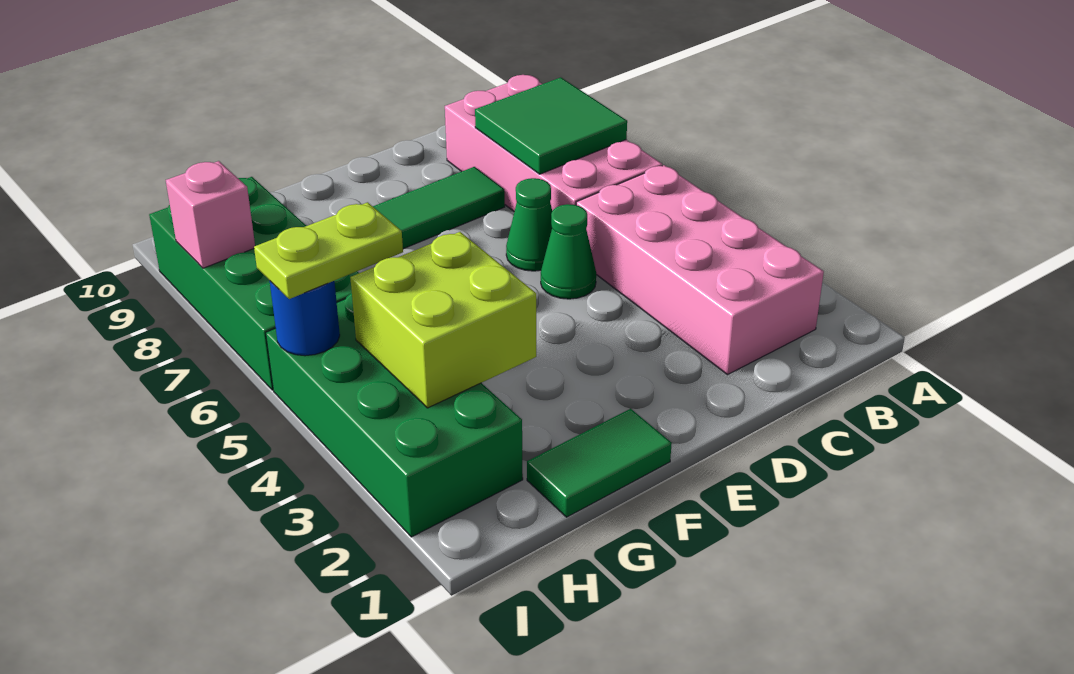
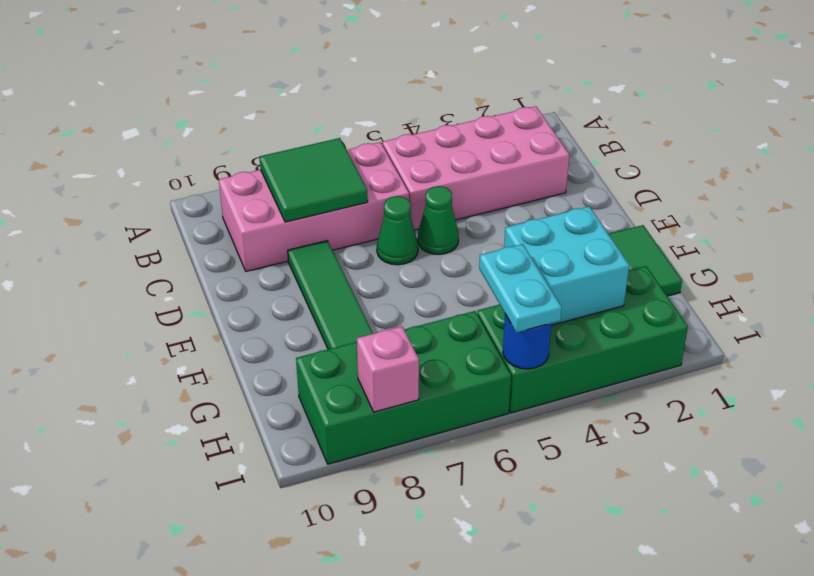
lime 2x2 brick [350,232,536,408] -> cyan 2x2 brick [504,206,629,325]
lime 1x2 plate [254,202,403,299] -> cyan 1x2 plate [479,244,562,332]

